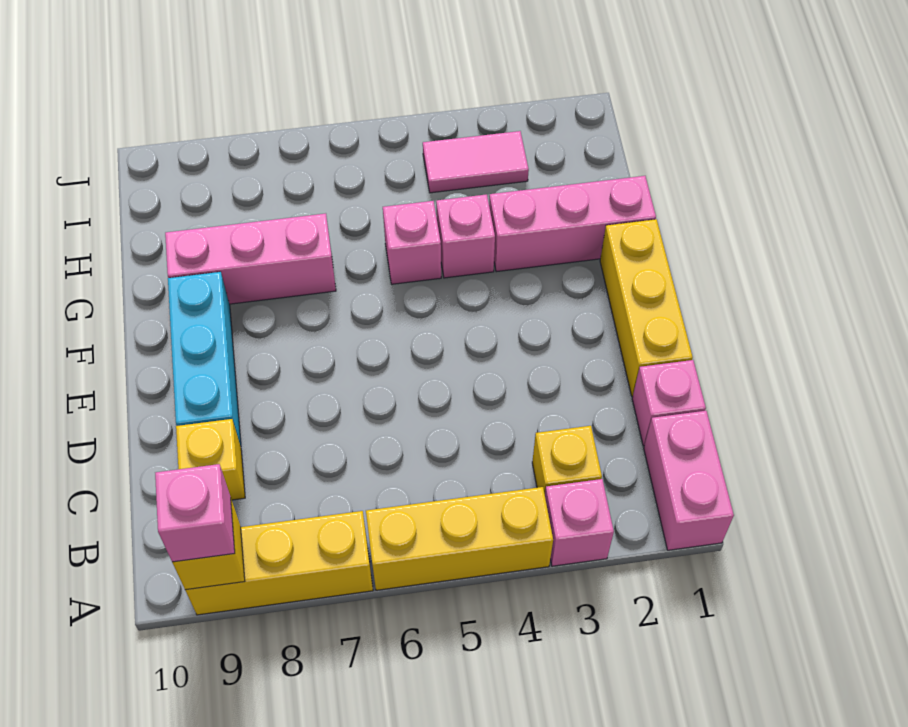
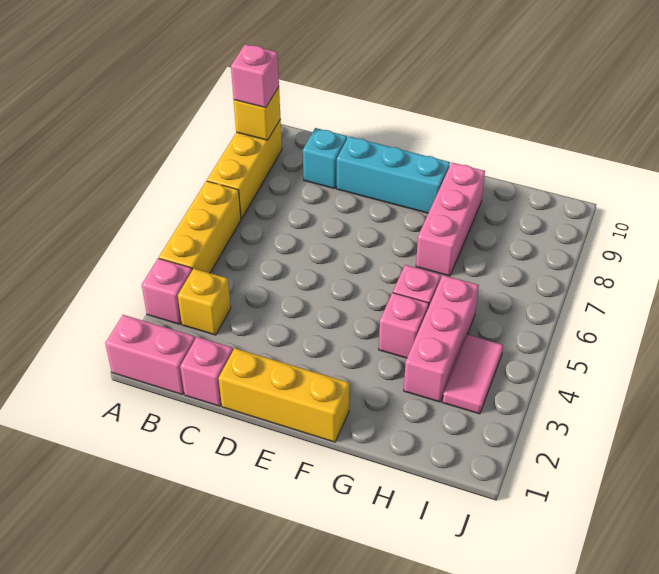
yellow 1x1 brick [176,419,245,500] -> cyan 1x1 brick [303,128,347,189]
pink 1x3 brick [489,176,656,272] -> pink 1x3 brick moved to [404,275,479,402]

